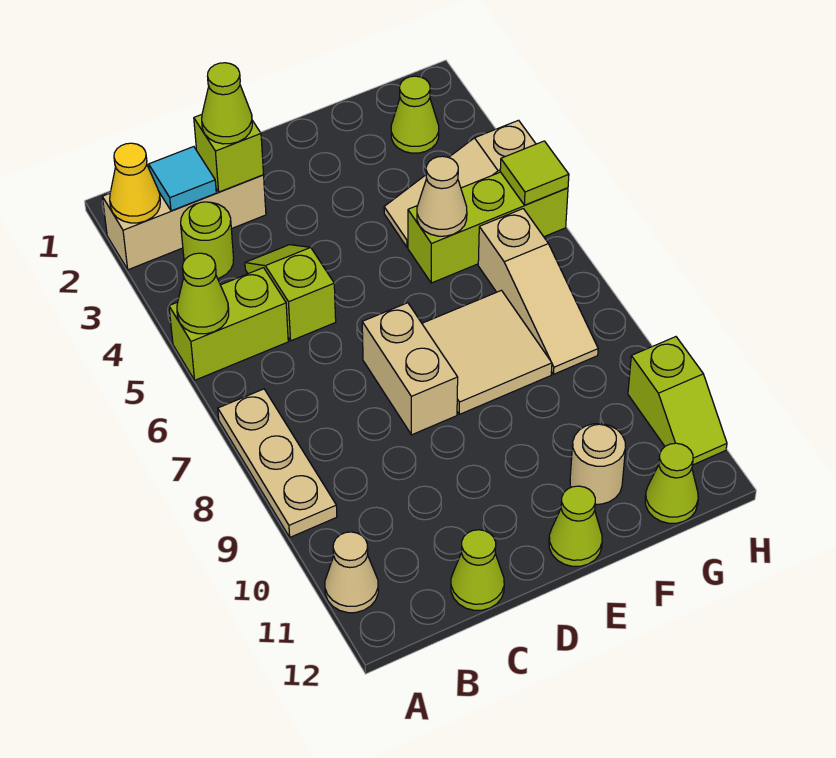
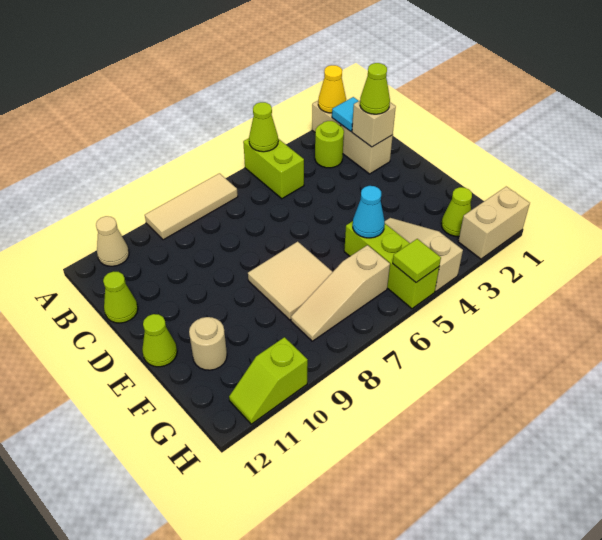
tan 1x3 plate [218,389,337,537] -> tan 1x3 tile [145,173,238,240]
lime 1x1 brick [194,115,264,192] -> tan 1x1 brick [352,101,396,147]
lime 1x2 slope [245,245,336,341] -> none
tan 1x2 brick [362,303,458,435] -> tan 1x2 brick moved to [458,187,530,259]
tan 1x1 cone [417,156,467,236] -> cyan 1x1 cone [353,186,385,238]
lime 1x1 cone [645,443,698,523] -> none

